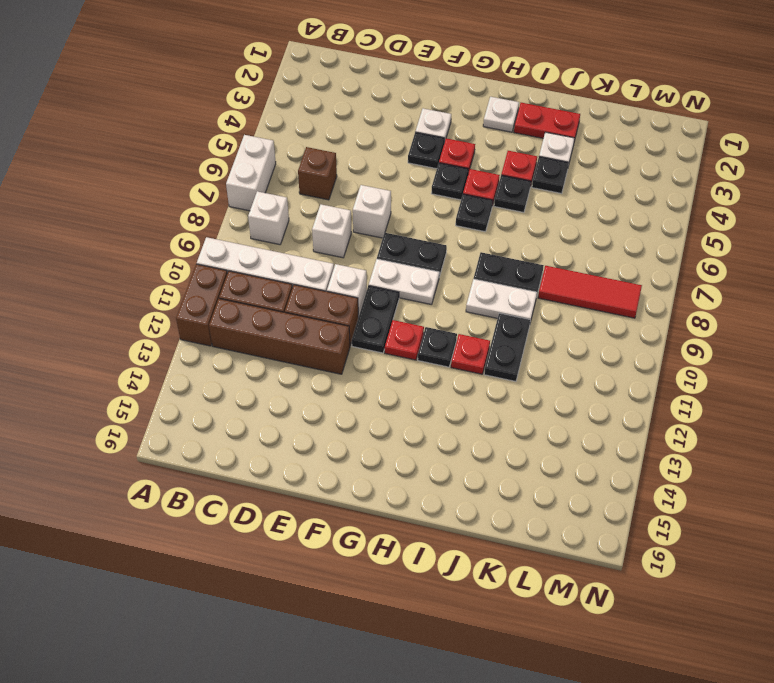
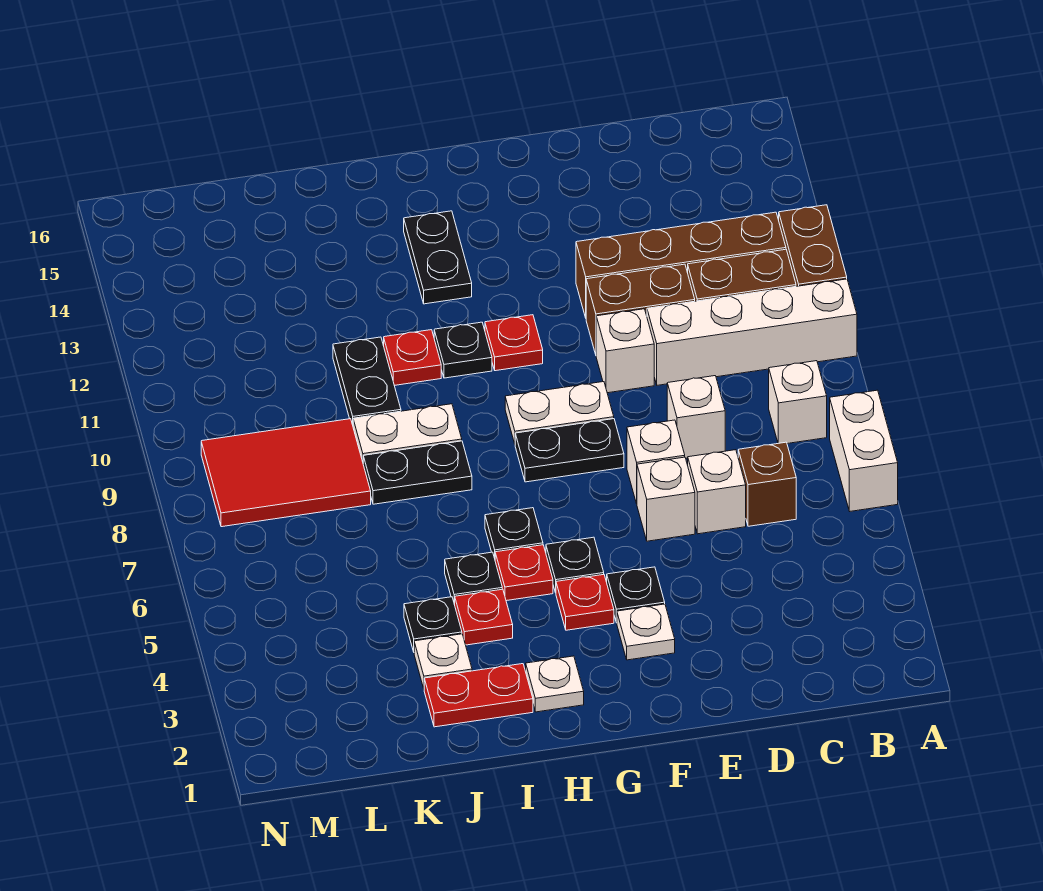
none -> white 1x1 brick [688,450,746,534]
none -> white 1x1 brick [637,457,695,541]
black 1x2 plate [352,286,399,353] -> black 1x2 plate moved to [404,211,472,304]
red 1x3 tile [538,266,642,318] -> red 2x3 tile [201,419,371,527]

